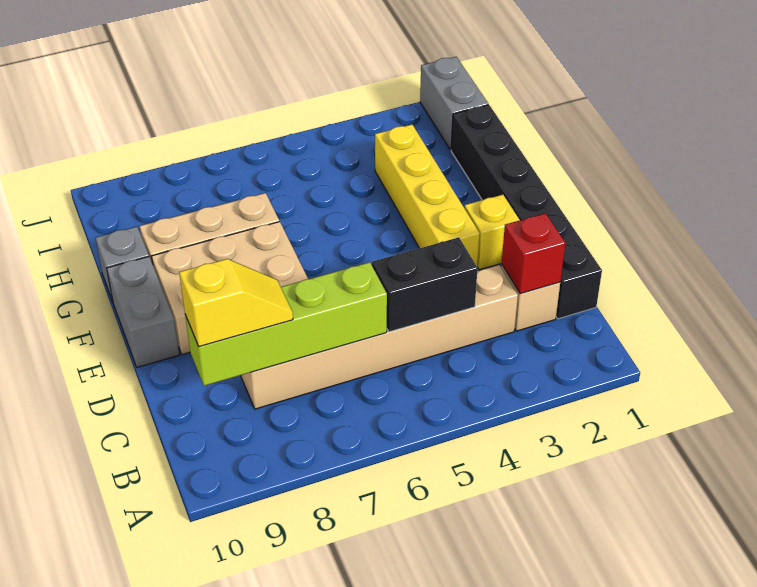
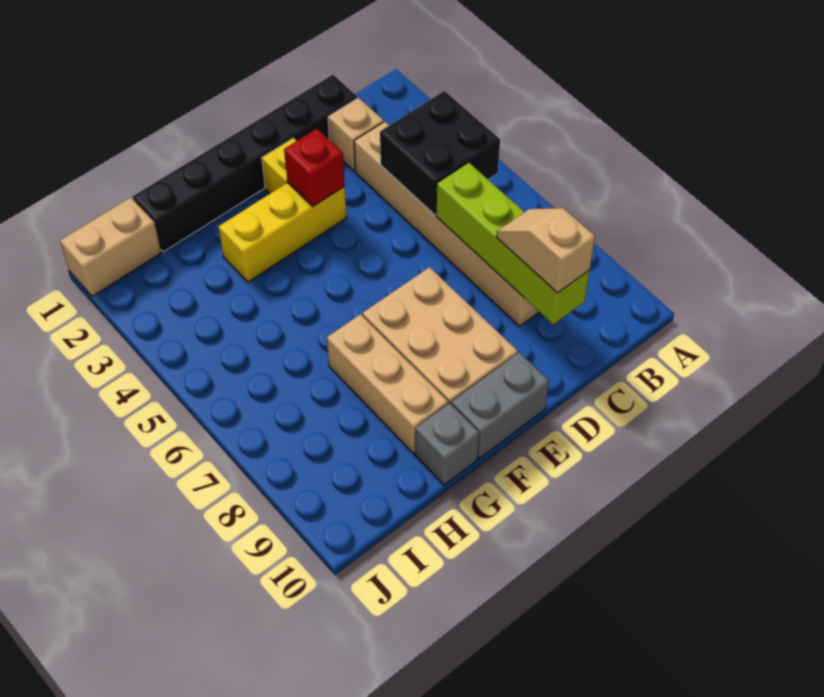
red 1x1 brick [502,213,565,294] -> red 1x1 brick moved to [284,129,345,206]
black 1x2 brick [372,237,478,332] -> black 2x2 brick [380,91,500,215]
yellow 1x2 slope [179,259,293,347] -> tan 1x2 slope [496,208,595,293]
yellow 1x4 brick [375,125,480,267] -> yellow 1x3 brick [218,183,347,282]
grey 1x2 brick [420,57,488,150] -> tan 1x2 brick [60,197,161,296]

